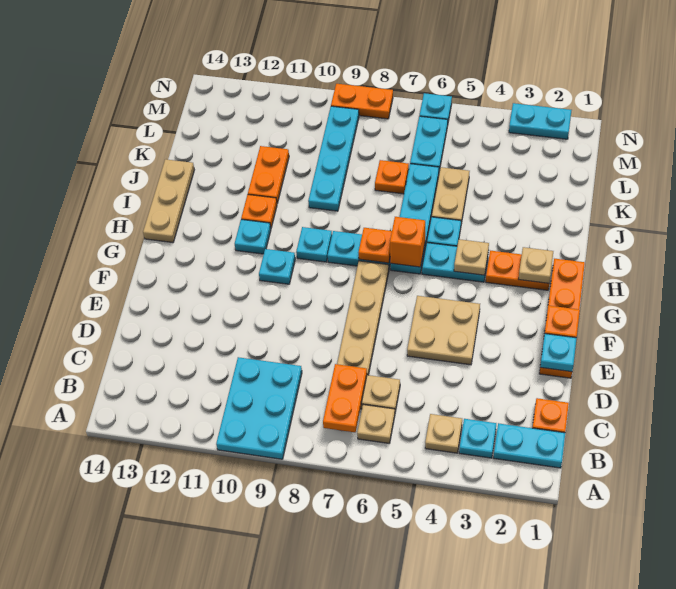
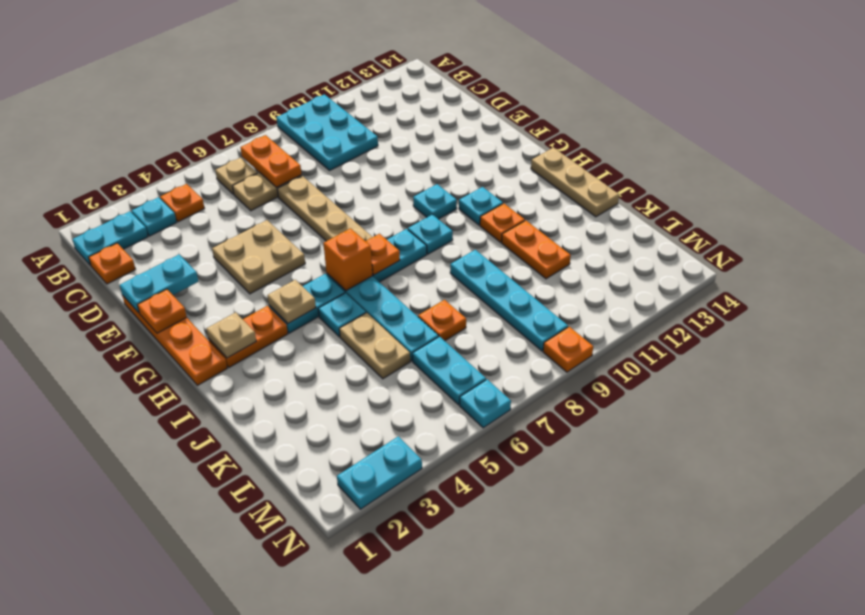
tan 1x1 plate [425,414,462,453] -> orange 1x1 plate [160,184,204,222]
cyan 1x1 plate [540,334,577,372] -> cyan 1x2 plate [120,255,198,313]
orange 1x2 plate [331,84,393,119] -> orange 1x1 plate [543,327,593,372]

